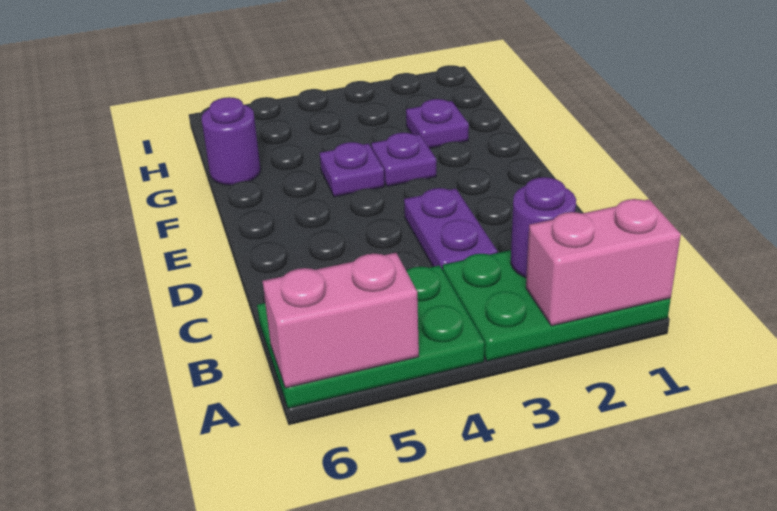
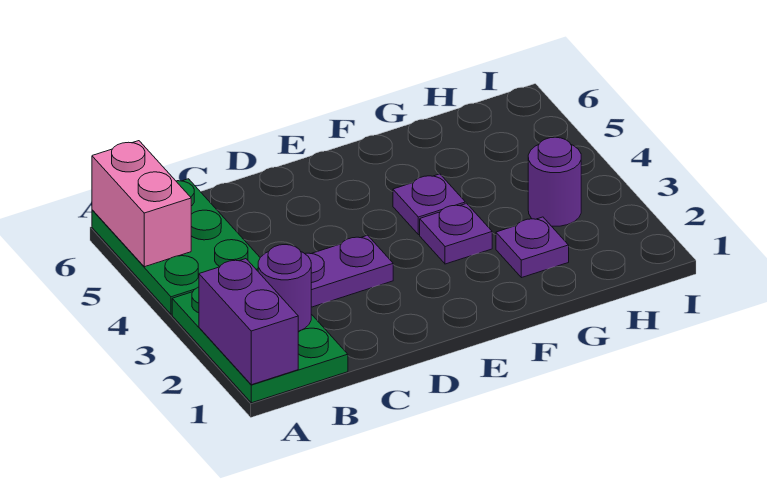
pink 1x2 brick [526,199,681,326] -> purple 1x2 brick [199,259,298,385]
purple 1x1 round brick [202,97,261,185] -> purple 1x1 round brick moved to [528,137,581,226]

